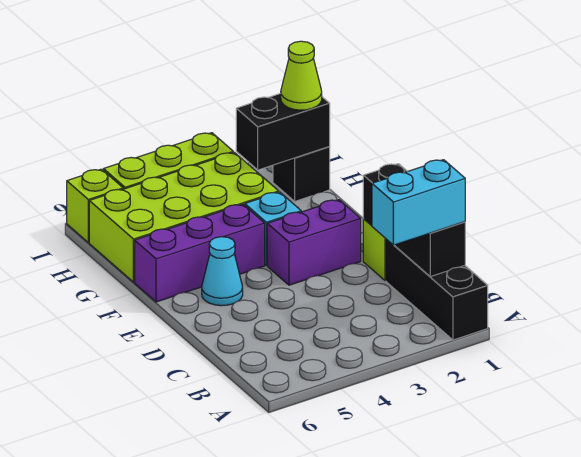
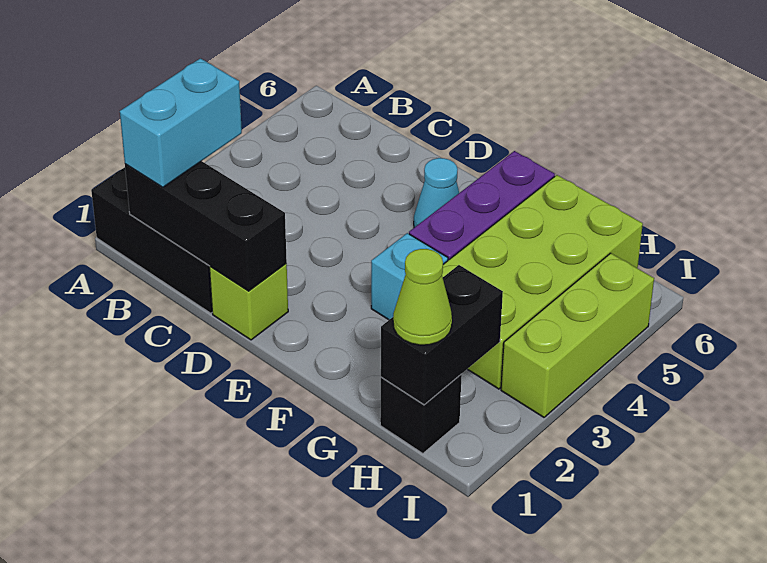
purple 1x2 brick [267,200,361,285] -> none
lime 1x1 brick [67,169,123,243] -> none

